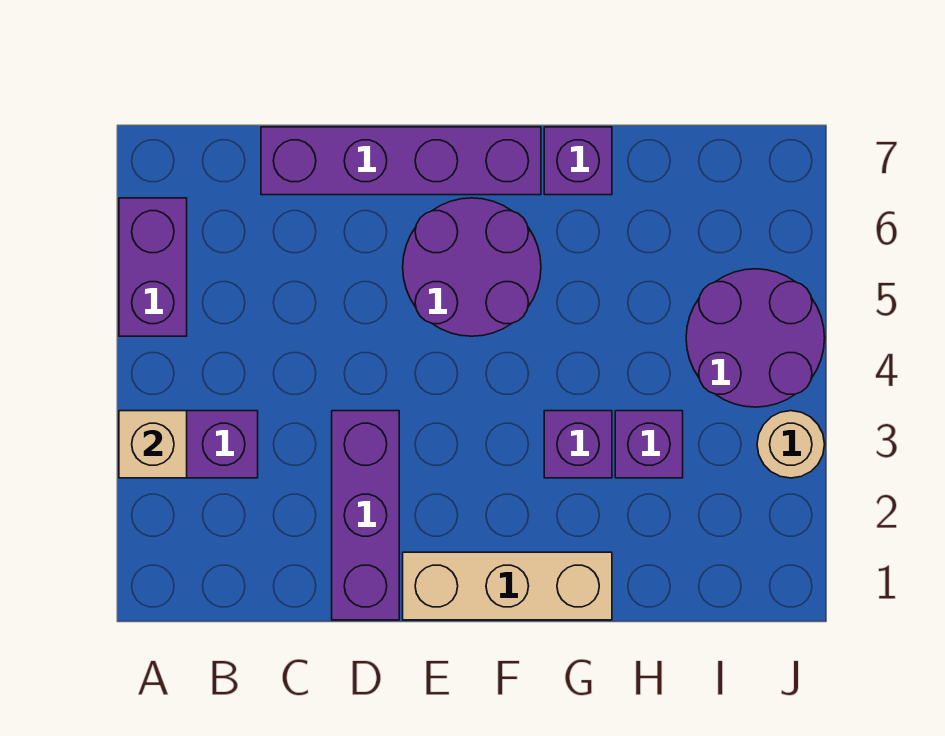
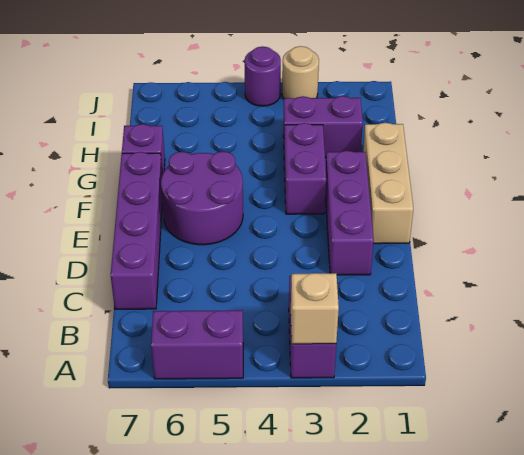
purple 1x3 brick [332,411,399,620] -> purple 1x3 brick turned to [325,151,374,275]
purple 1x1 brick [544,411,612,478] -> purple 1x2 brick [284,123,326,214]
purple 1x1 brick [615,411,683,478] -> purple 1x2 brick [283,96,363,158]
purple 2x2 round brick [686,269,825,407] -> purple 1x1 round brick [245,46,281,106]

